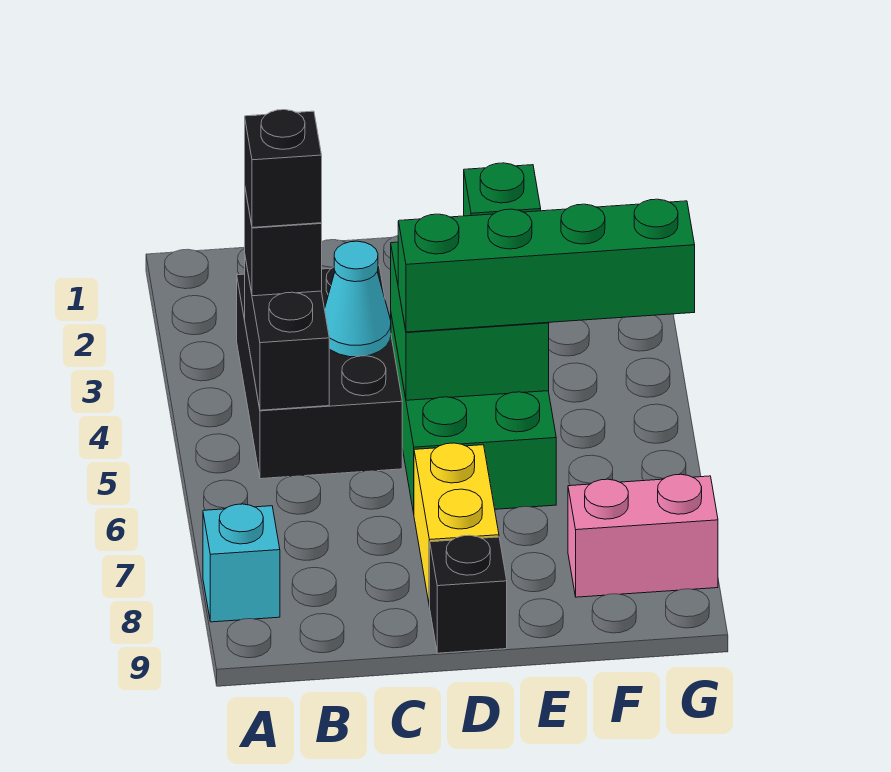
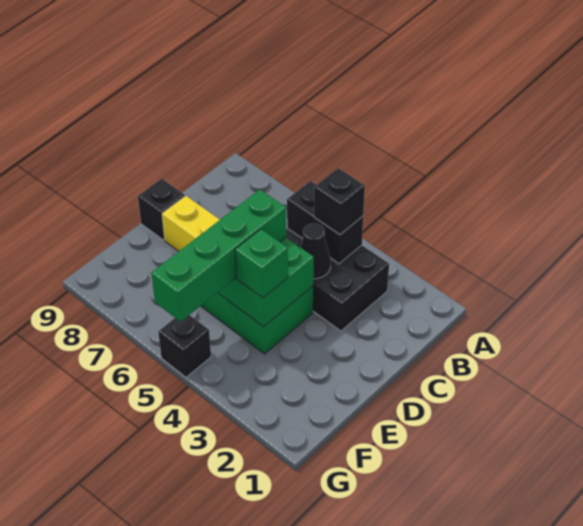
cyan 1x1 brick [203,504,280,622] -> none
black 1x1 brick [245,110,322,228] -> black 1x1 brick moved to [158,315,211,377]
cyan 1x1 cone [325,241,391,357] -> black 1x1 cone [300,223,331,279]
pink 1x2 brick [568,474,718,597] -> none

